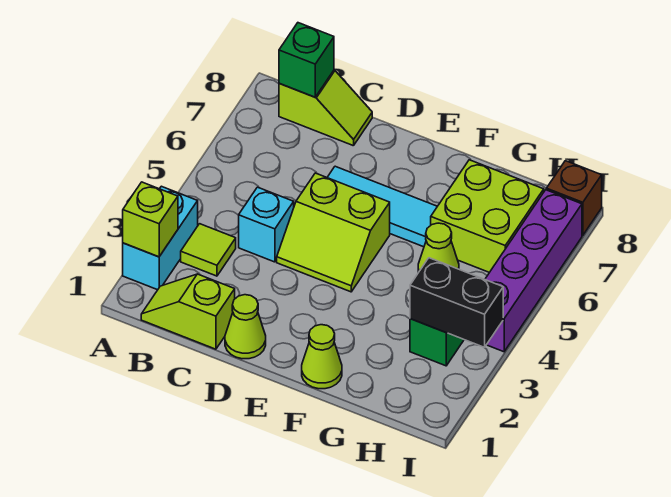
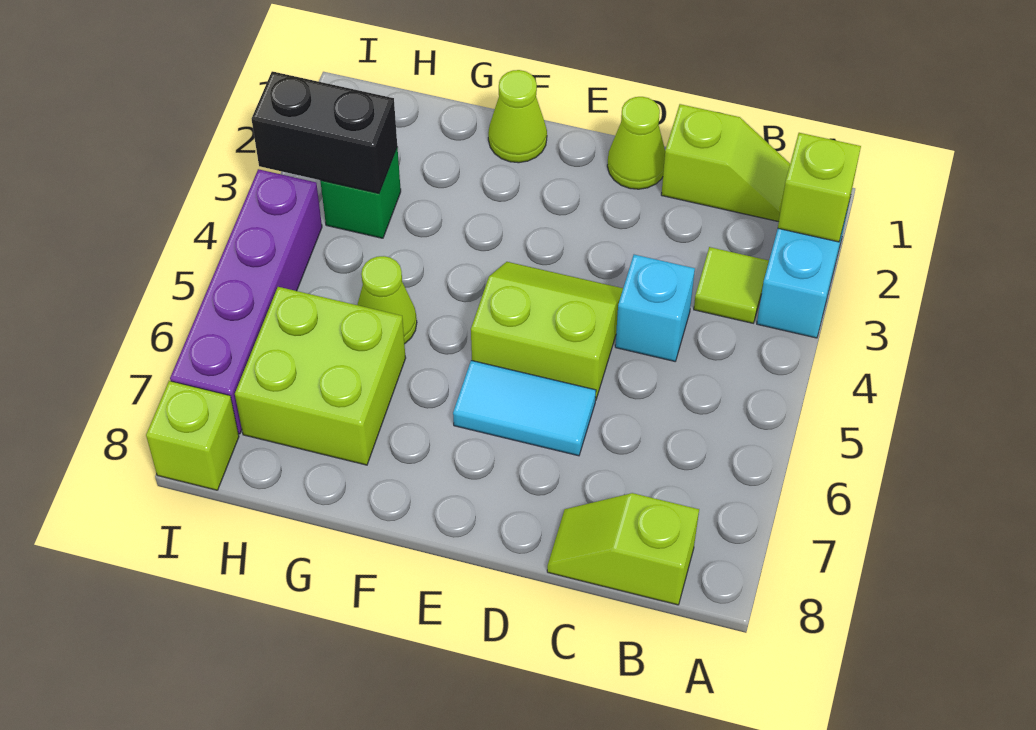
green 1x1 brick [279,23,334,97] -> none
cyan 1x3 tile [327,166,437,247] -> cyan 1x2 tile [453,360,596,456]
brown 1x1 brick [546,161,602,235] -> lime 1x1 brick [146,381,239,490]

